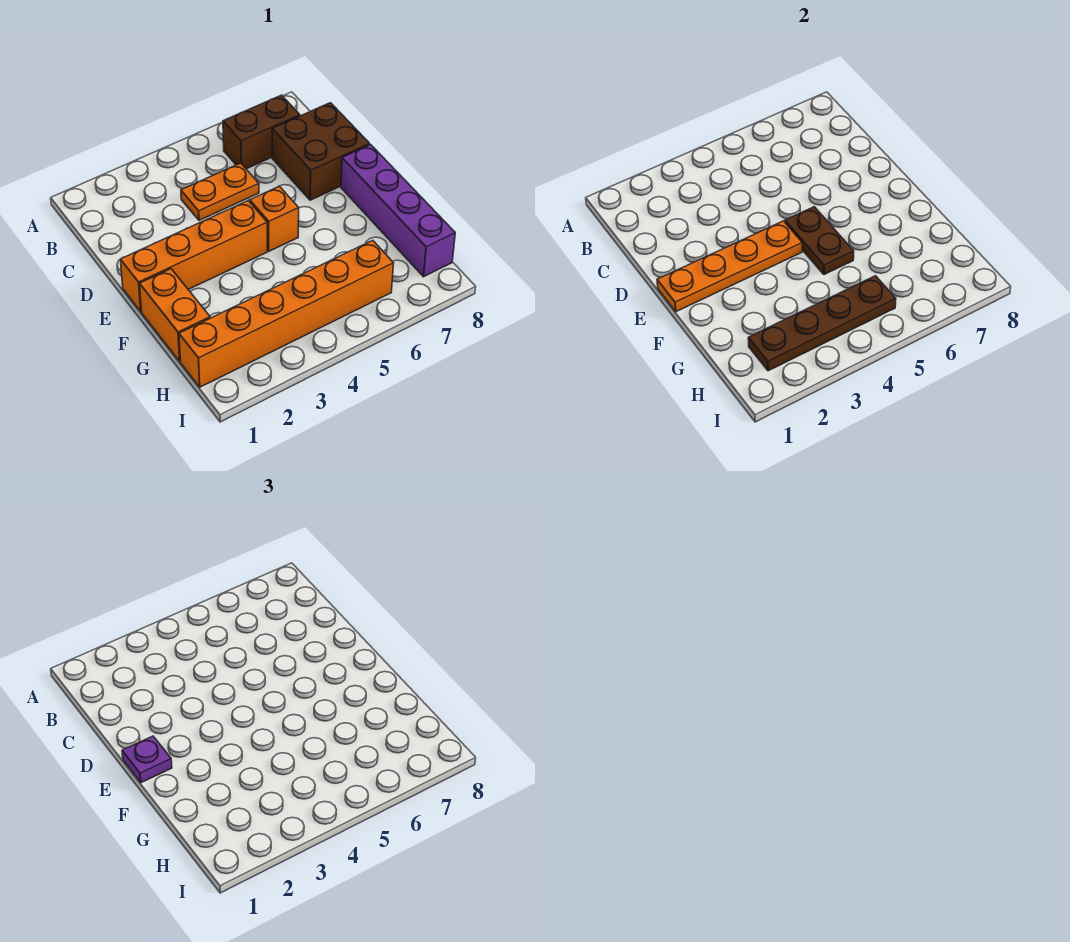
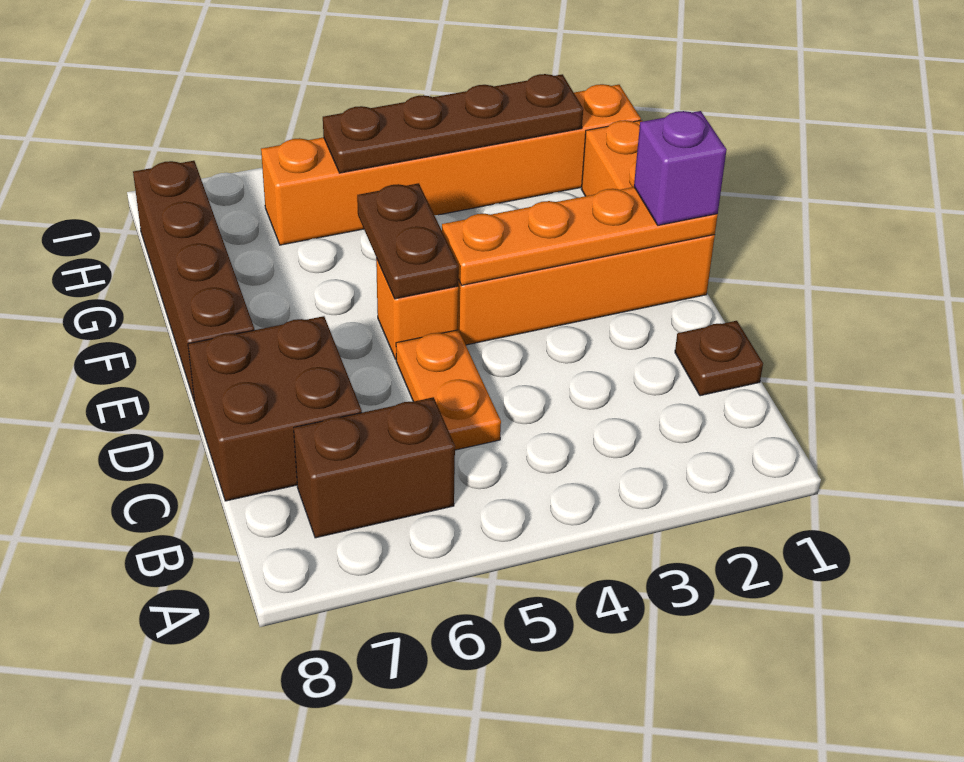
none -> brown 1x1 plate [675,321,763,396]
orange 1x2 plate [181,163,259,220] -> orange 1x2 plate turned to [396,330,501,450]
purple 1x1 plate [122,736,172,783] -> purple 1x1 brick [634,111,727,225]
purple 1x4 brick [341,145,455,277] -> brown 1x4 brick [133,161,254,402]

